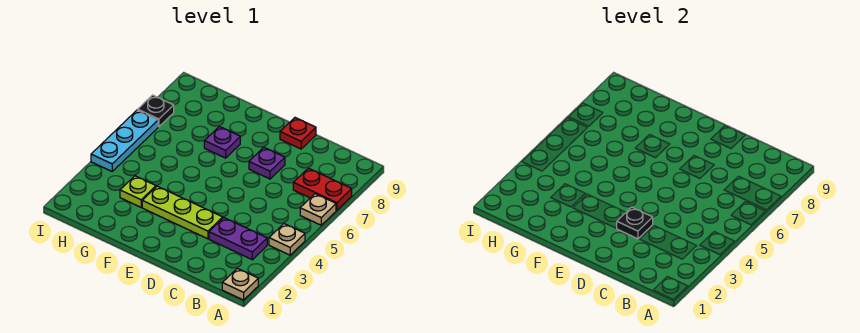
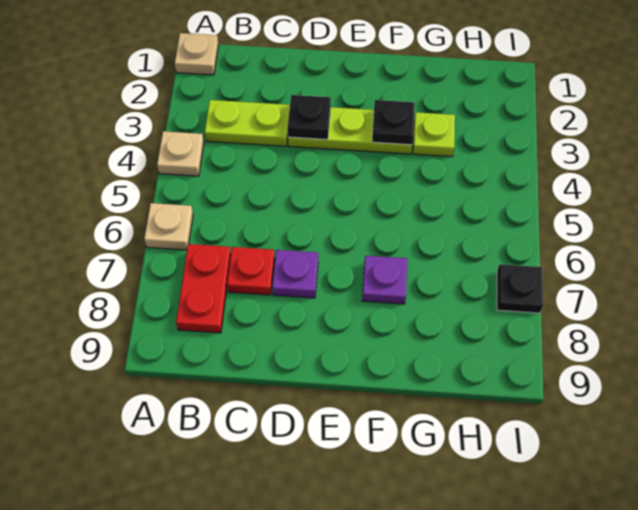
red 1x2 plate [293,168,352,210] -> red 1x2 plate turned to [176,244,231,333]
purple 1x2 plate [209,218,267,260] -> lime 1x2 plate [205,100,290,146]
red 1x1 plate [280,118,316,149] -> red 1x1 plate moved to [227,247,275,295]
none -> black 1x1 plate [372,100,415,145]
cyan 1x3 plate [91,110,158,171] -> none

